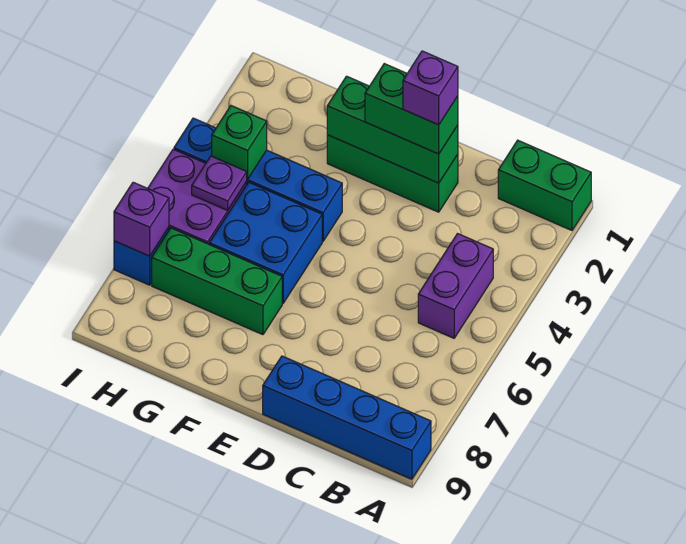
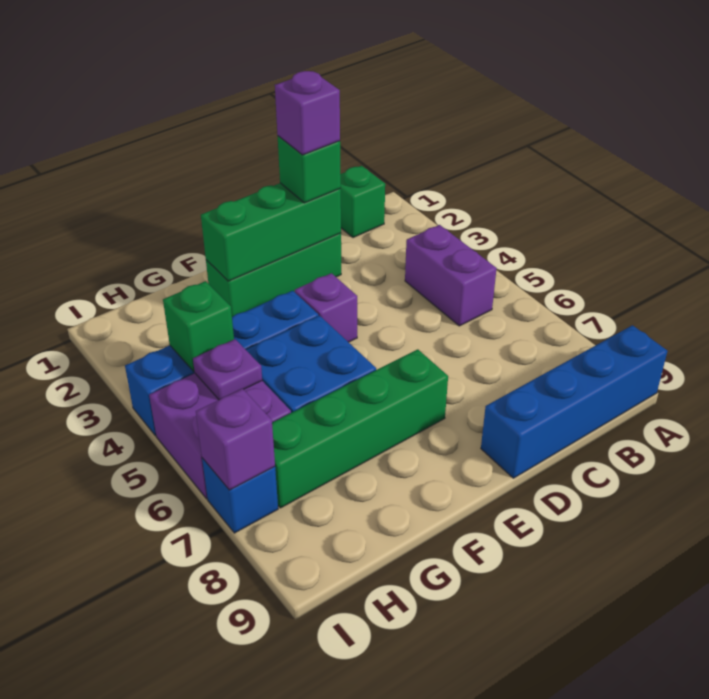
green 1x2 brick [498,140,591,230] -> green 1x1 brick [340,166,385,238]
green 1x2 brick [365,64,458,154] -> green 1x1 brick [278,136,341,203]
none -> purple 1x1 brick [295,273,357,342]
green 1x3 brick [152,228,282,335] -> green 1x4 brick [272,349,448,508]

